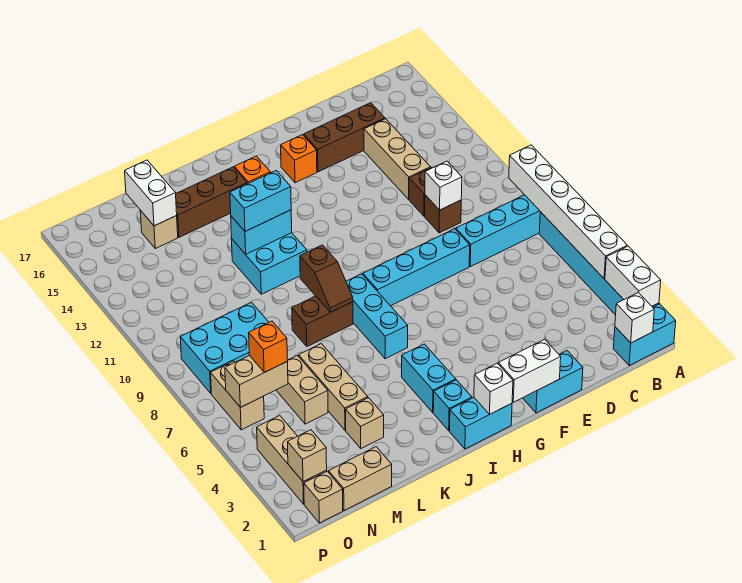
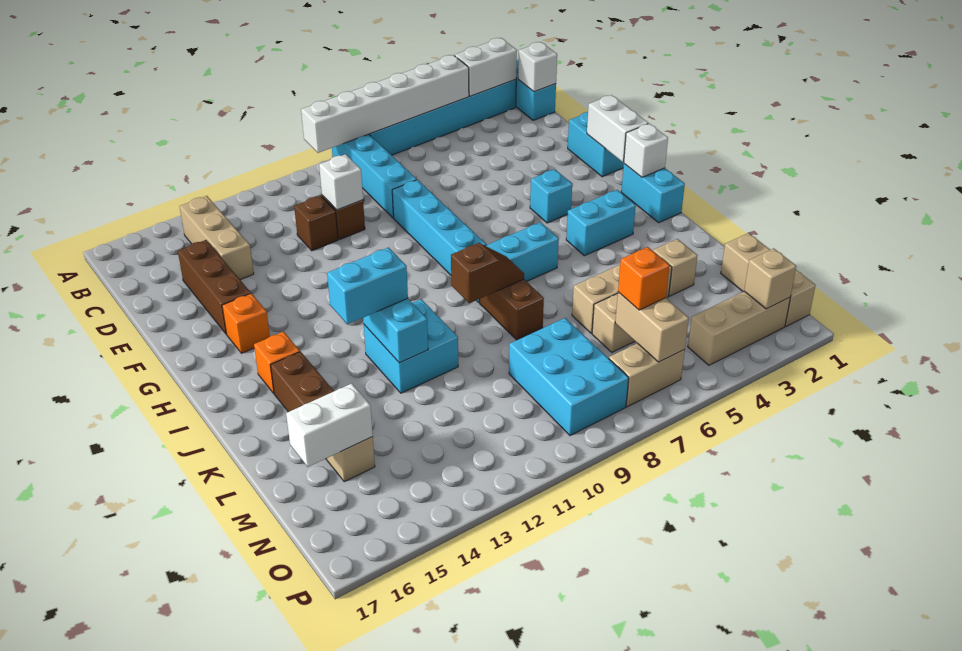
tan 1x3 brick [364,119,431,199] -> tan 1x3 brick turned to [180,196,254,280]
cyan 1x1 brick [433,380,472,431] -> cyan 1x1 brick moved to [530,169,572,223]
cyan 1x2 brick [230,171,291,231] -> cyan 1x2 brick turned to [327,248,408,324]

